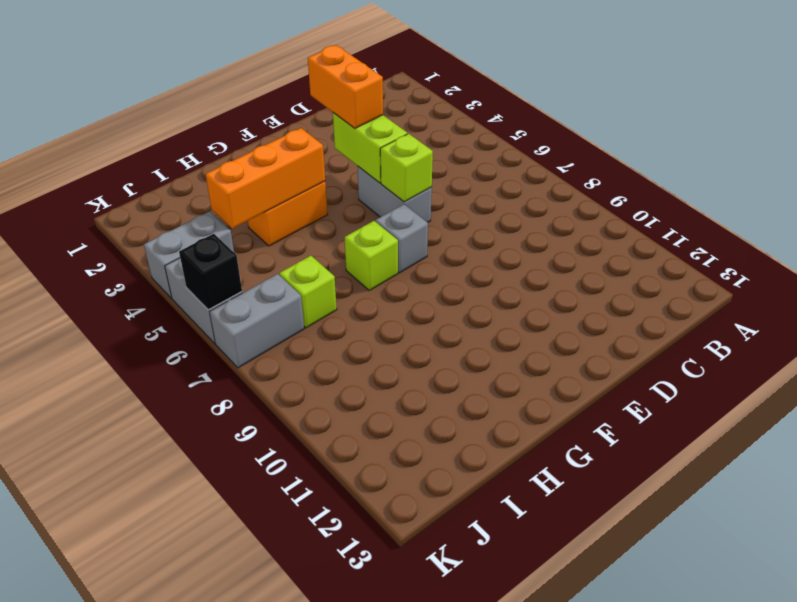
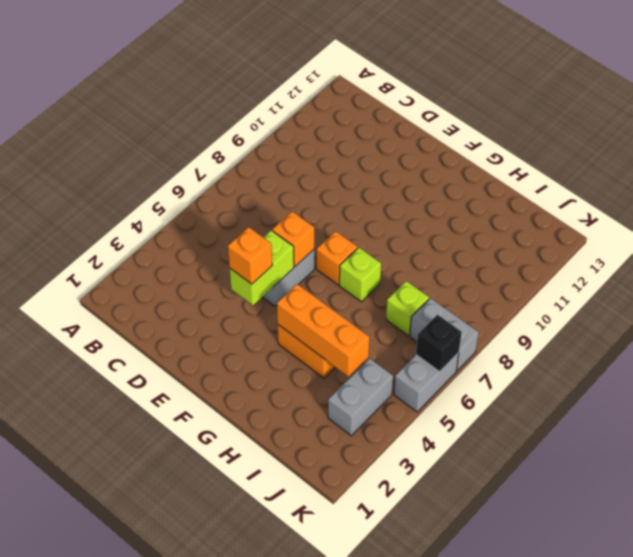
orange 1x2 brick [308,45,383,128] -> orange 1x1 brick [228,227,272,284]
lime 1x1 brick [380,134,433,202] -> orange 1x1 brick [272,212,314,266]
grey 1x1 brick [375,204,428,273] -> orange 1x1 brick [316,231,358,285]
grey 1x2 brick [144,211,234,298] -> grey 1x2 brick turned to [328,358,393,436]

